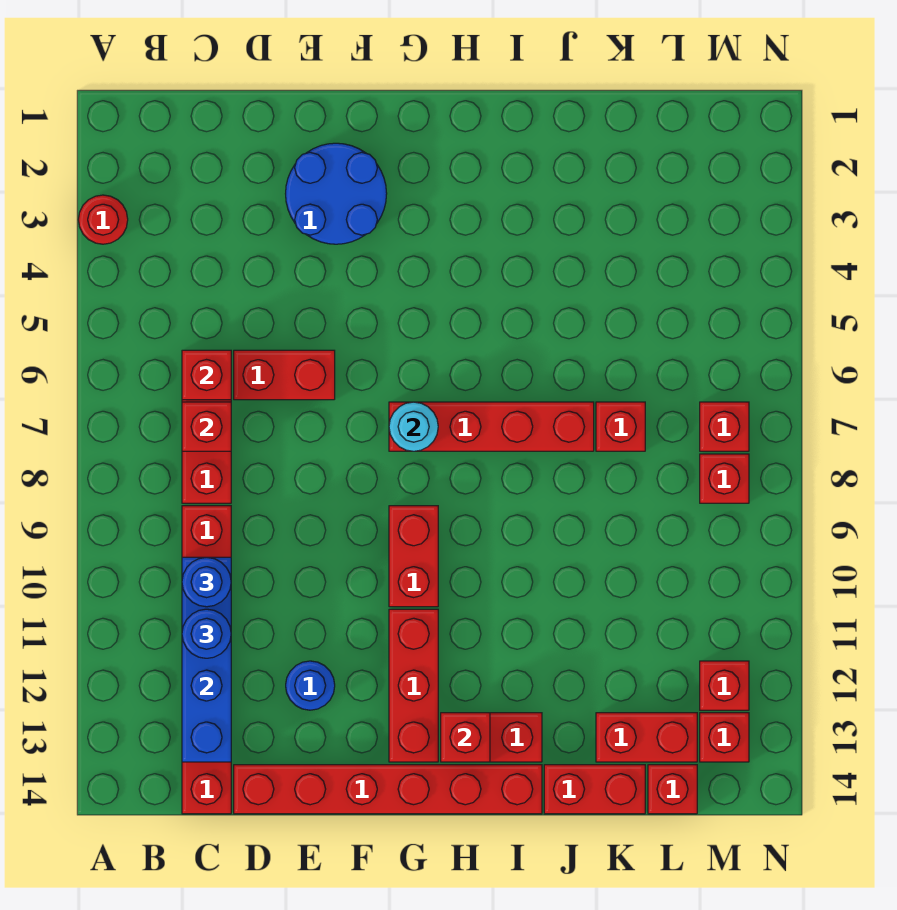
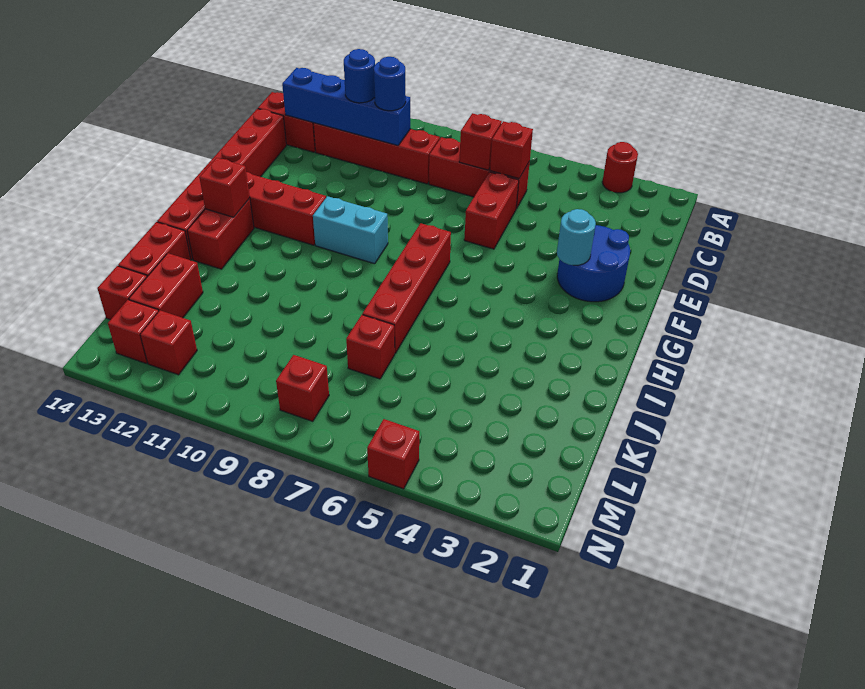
blue 1x1 round brick [286,661,335,710] -> none
cyan 1x1 round brick [389,402,438,451] -> cyan 1x1 round brick moved to [557,209,596,265]
red 1x2 brick [389,506,438,607] -> cyan 1x2 brick [313,196,388,264]
red 1x1 brick [700,402,749,451] -> red 1x1 brick moved to [367,419,419,489]

